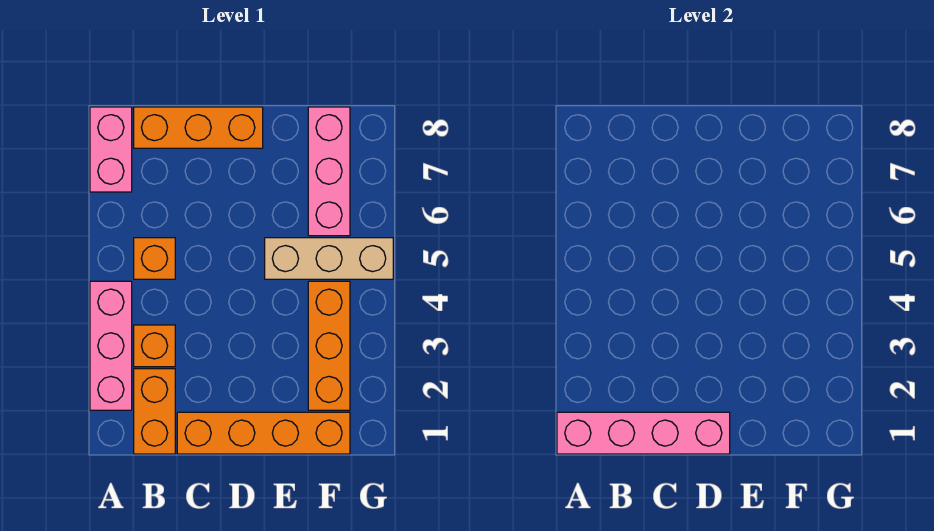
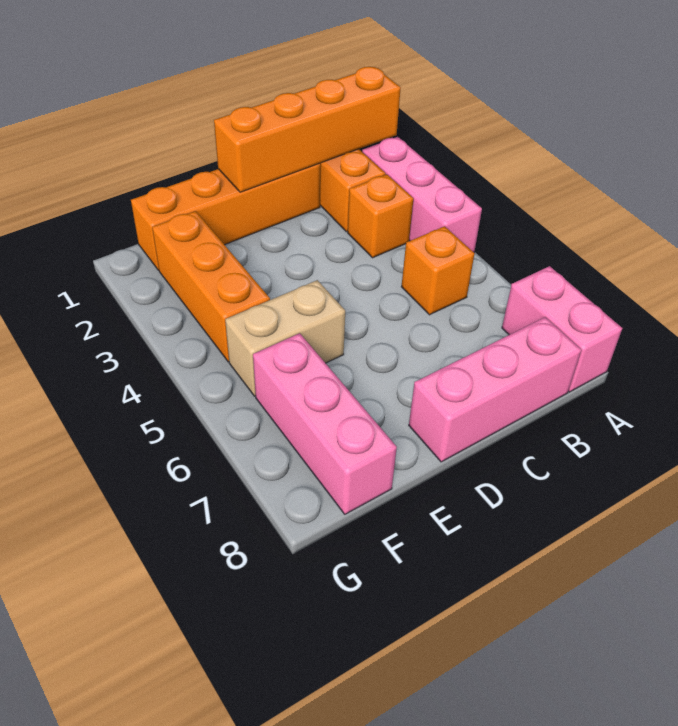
pink 1x4 brick [557,412,730,454] -> orange 1x4 brick [214,67,401,192]
orange 1x3 brick [134,107,263,148] -> pink 1x3 brick [409,317,581,462]
tan 1x3 brick [265,238,393,279] -> tan 1x2 brick [225,280,345,396]

